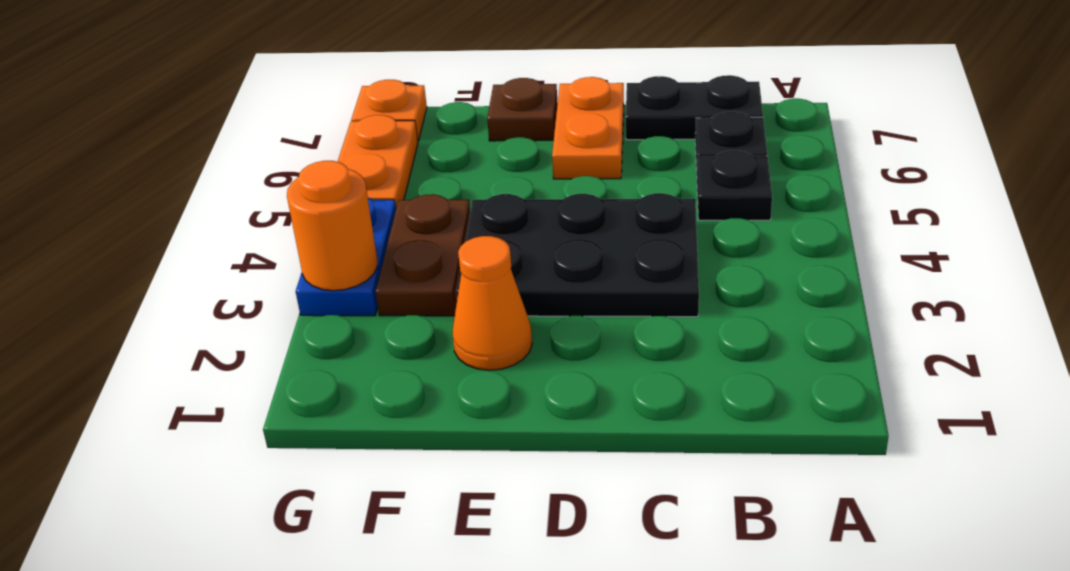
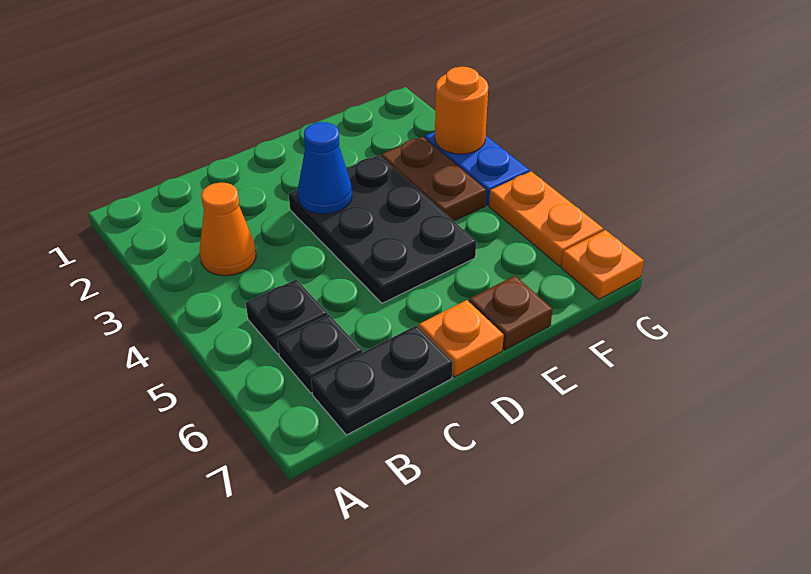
black 2x3 plate [456,193,699,317] -> black 2x3 plate turned to [289,155,476,303]
none -> blue 1x1 cone [298,122,352,214]
orange 1x2 plate [552,77,624,179] -> orange 1x1 plate [419,300,504,377]
orange 1x1 cone [452,236,532,370] -> orange 1x1 cone moved to [200,183,256,276]

